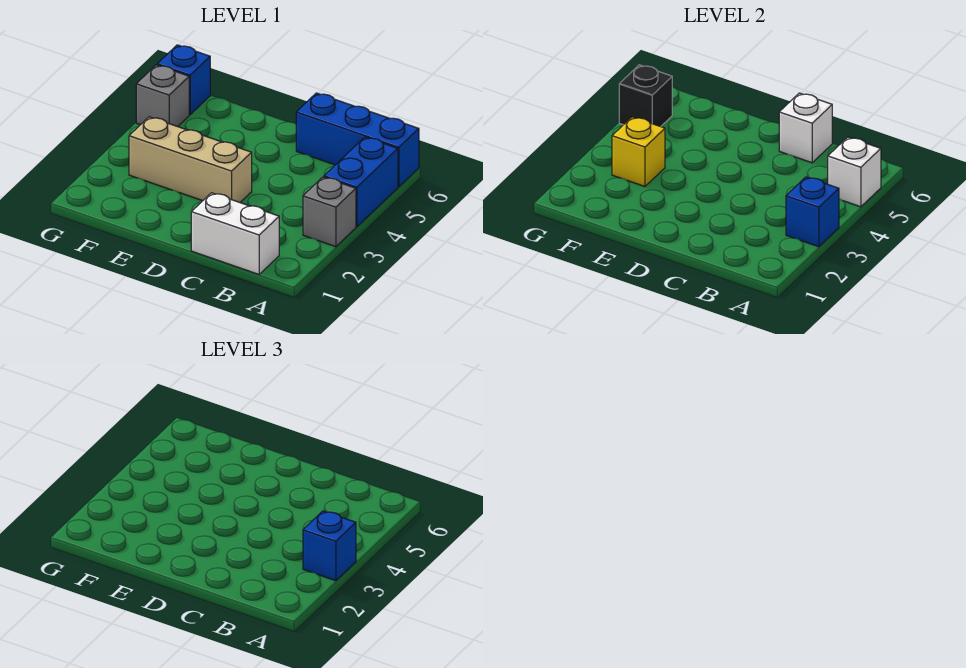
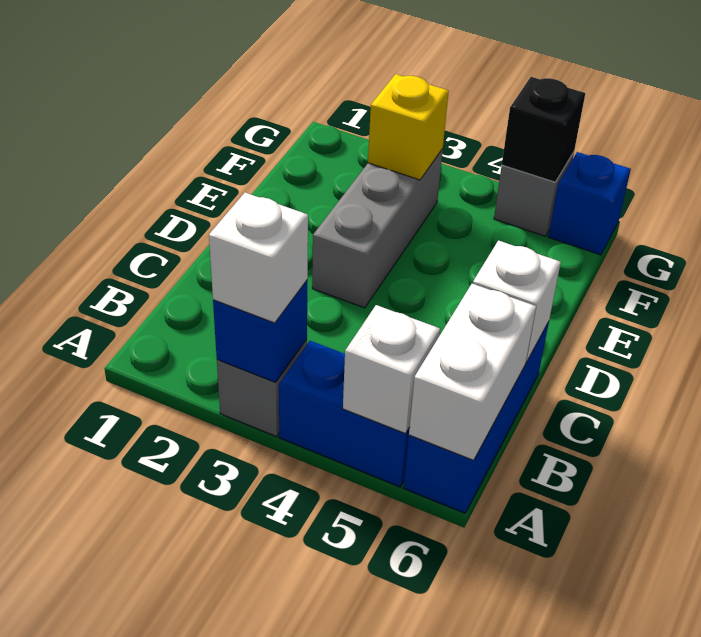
blue 1x1 brick [303,511,356,581] -> white 1x1 brick [209,193,308,323]
white 1x2 brick [191,193,279,274] -> white 1x2 brick moved to [409,284,536,460]
tan 1x3 brick [129,117,252,202] -> grey 1x3 brick [312,149,443,308]

